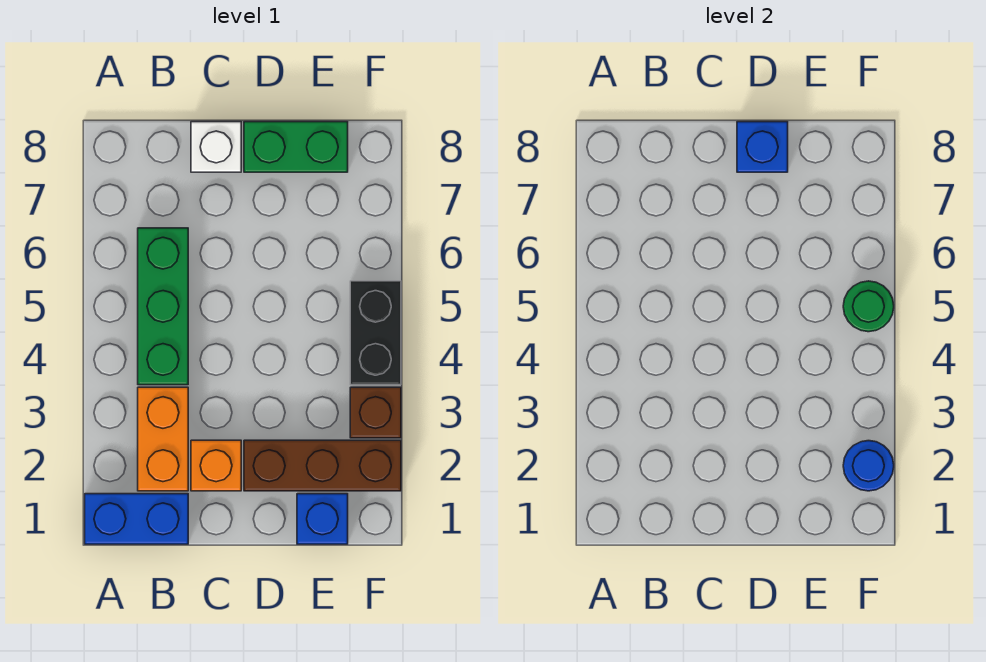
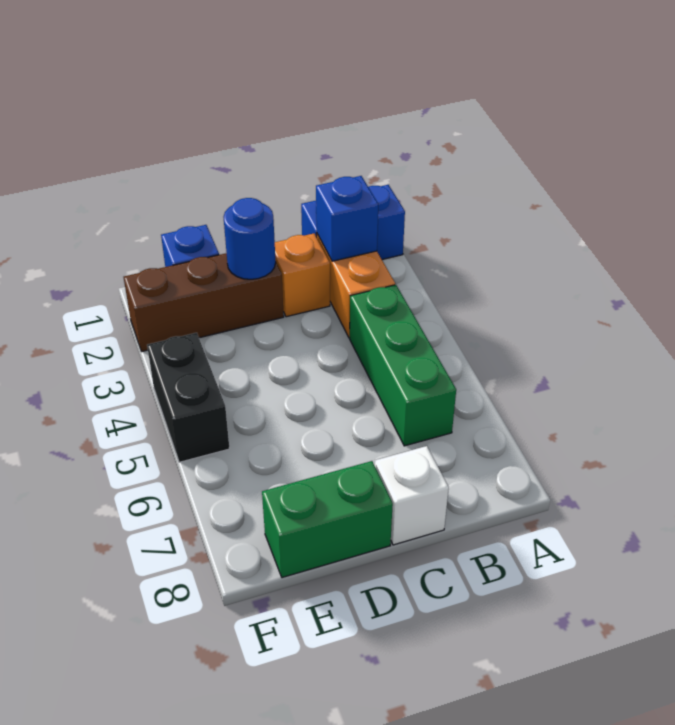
blue 1x1 brick [737,122,788,172] -> blue 1x1 brick moved to [316,176,378,261]
blue 1x1 round brick [843,441,894,491] -> blue 1x1 round brick moved to [224,198,276,279]
brown 1x1 brick [350,387,401,438] -> none
green 1x1 round brick [843,281,894,332] -> none

